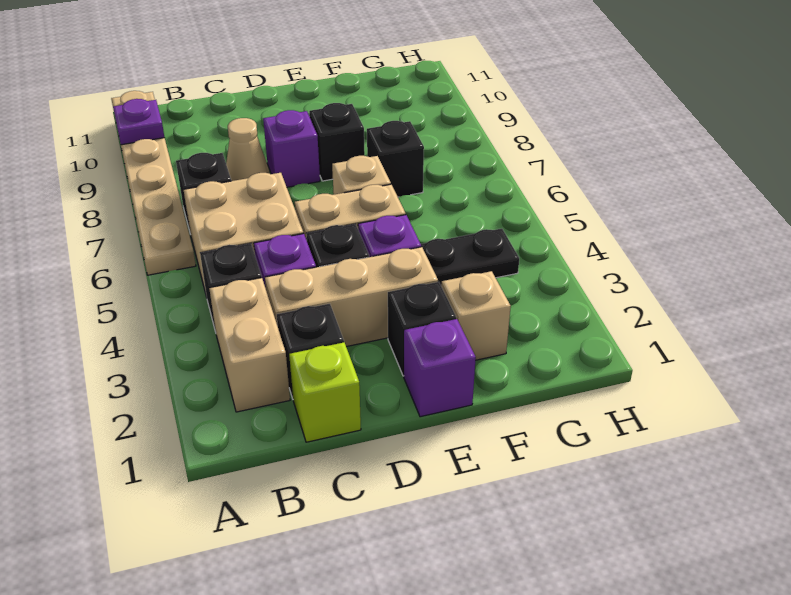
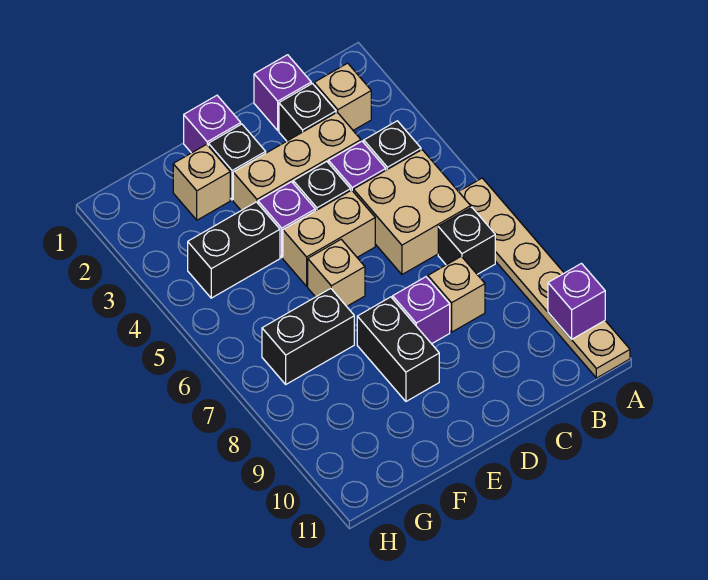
purple 1x1 plate [113,99,164,145] -> purple 1x1 brick [548,264,605,339]
tan 1x2 brick [209,278,290,412] -> tan 1x1 brick [314,63,371,130]
lime 1x1 brick [289,343,361,442] -> purple 1x1 brick [254,55,311,130]
tan 1x1 cone [226,118,269,181] -> tan 1x1 brick [428,256,485,332]
black 1x1 brick [309,103,365,181] -> black 1x2 brick [357,297,439,401]
black 1x2 plate [421,229,519,285] -> black 1x2 brick [188,202,280,298]
black 1x1 brick [367,121,424,197] -> black 1x2 brick [262,288,354,384]

